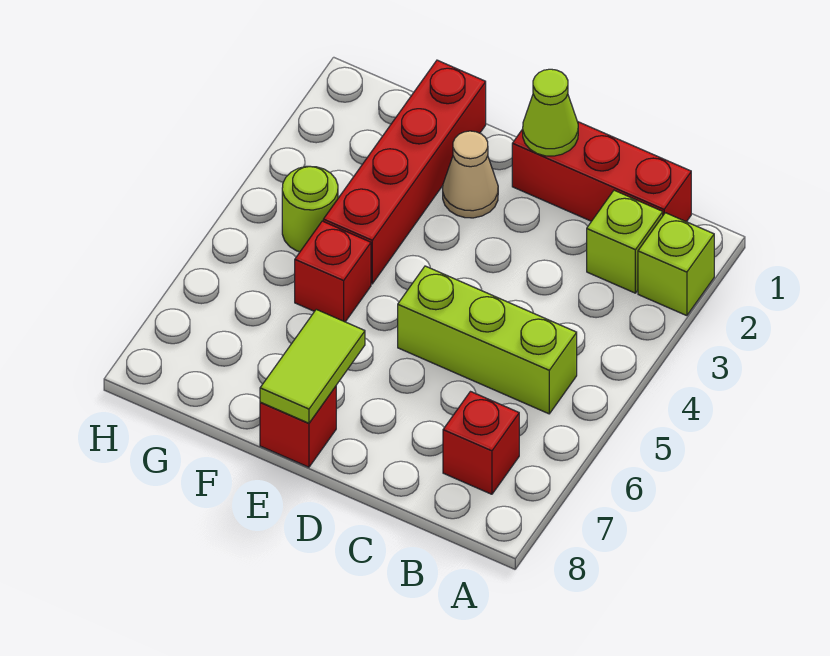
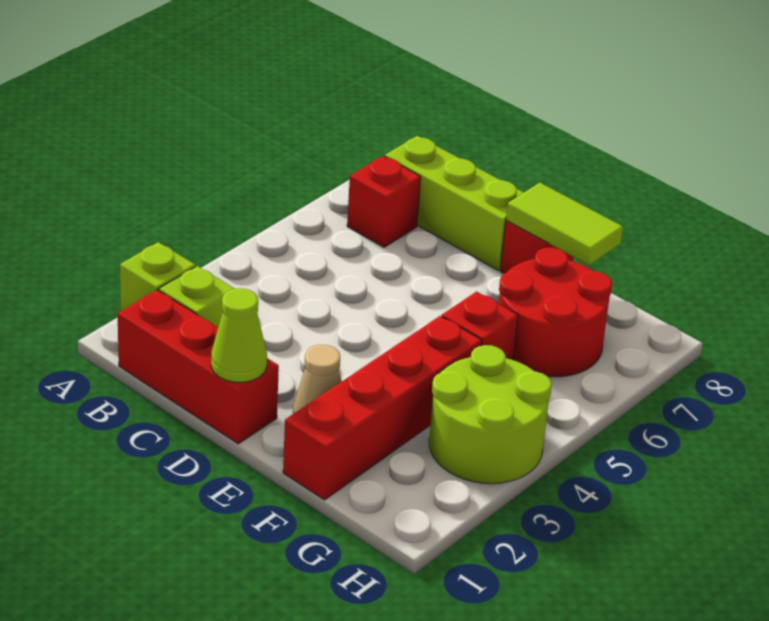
lime 1x3 brick [398,266,577,414] -> lime 1x3 brick moved to [385,136,524,270]
lime 1x2 tile [260,309,365,423] -> lime 1x2 tile turned to [506,183,623,265]
none -> red 2x2 round brick [499,248,612,377]
lime 1x1 round brick [282,166,338,252] -> lime 2x2 round brick [429,345,552,484]

